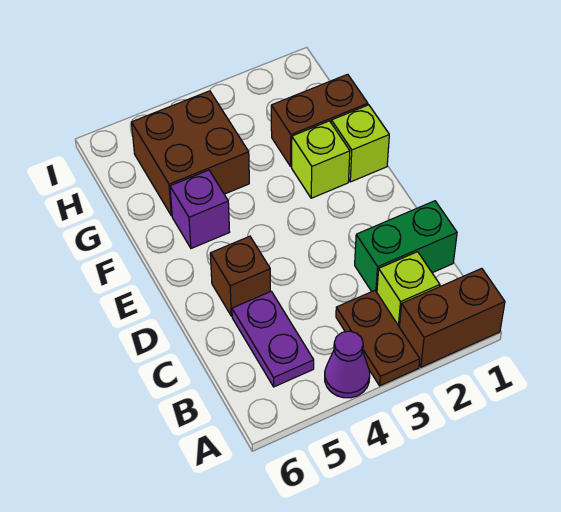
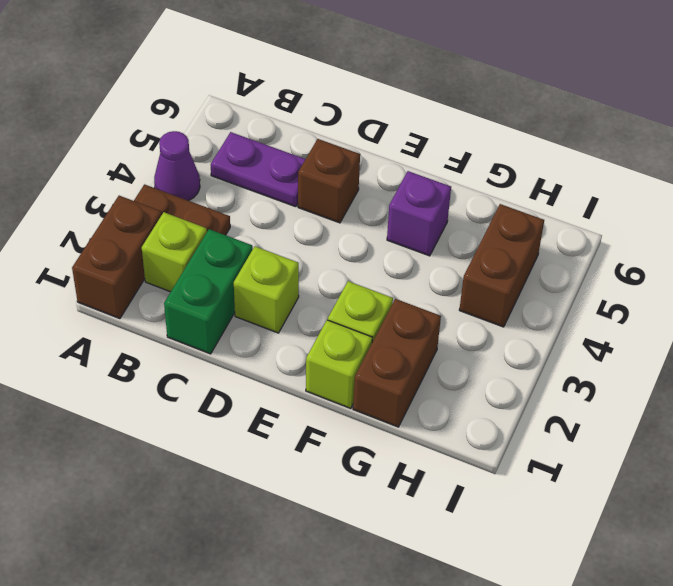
none -> lime 1x1 brick [234,246,299,333]
brown 2x2 brick [131,91,249,216] -> brown 1x2 brick [459,204,544,327]

